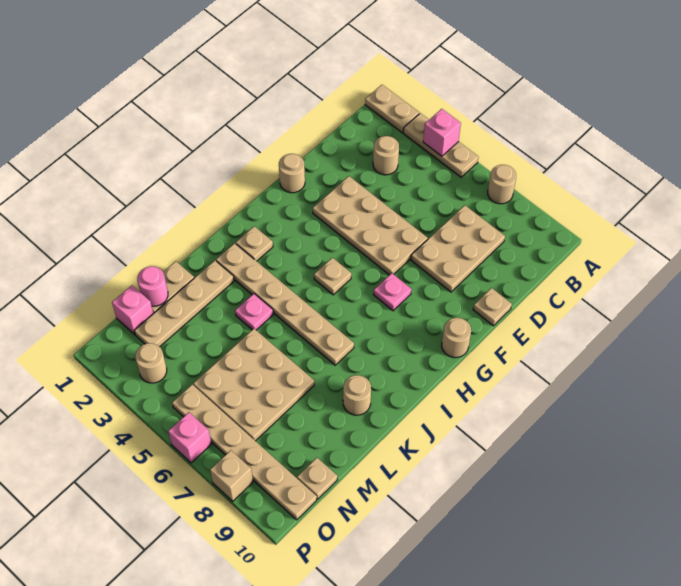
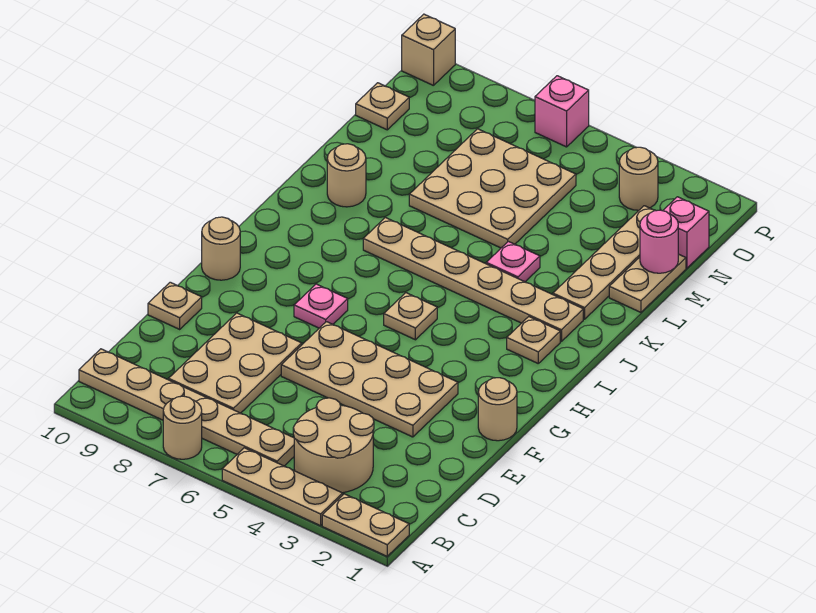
pink 1x1 brick [423,109,461,156] -> none
tan 1x1 round brick [373,136,399,175] -> tan 2x2 round brick [293,398,374,493]
tan 1x6 plate [172,385,317,520] -> tan 1x6 plate moved to [79,349,294,466]
tan 1x1 brick [210,450,253,501] -> tan 1x1 brick moved to [402,14,455,86]

